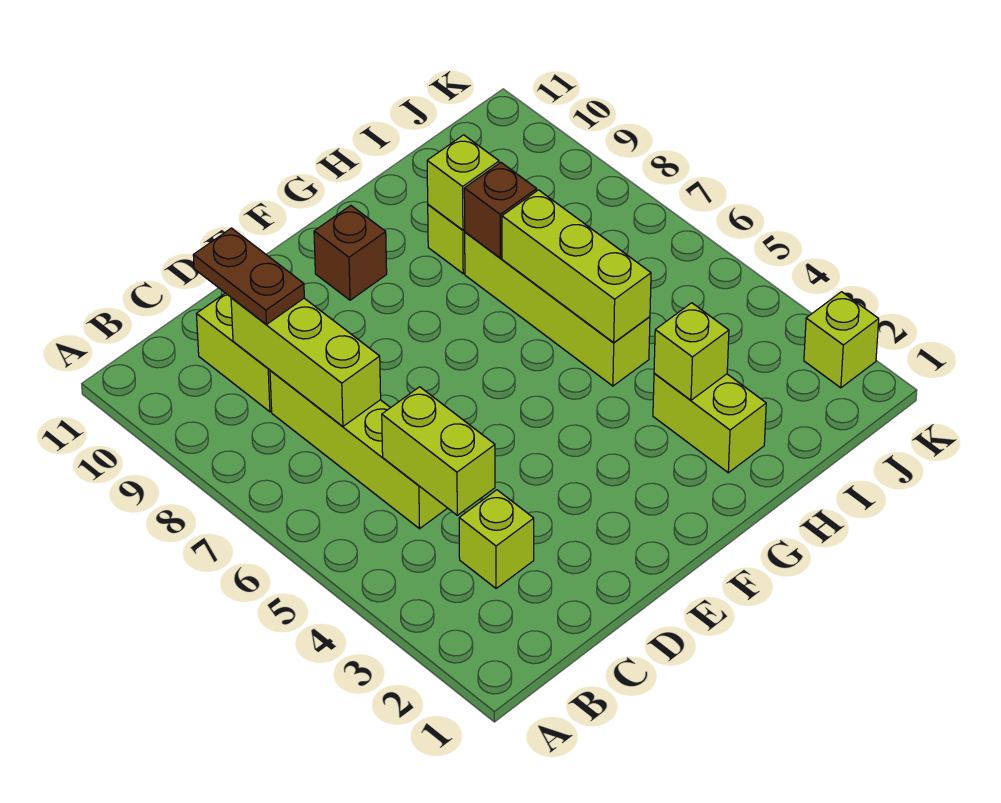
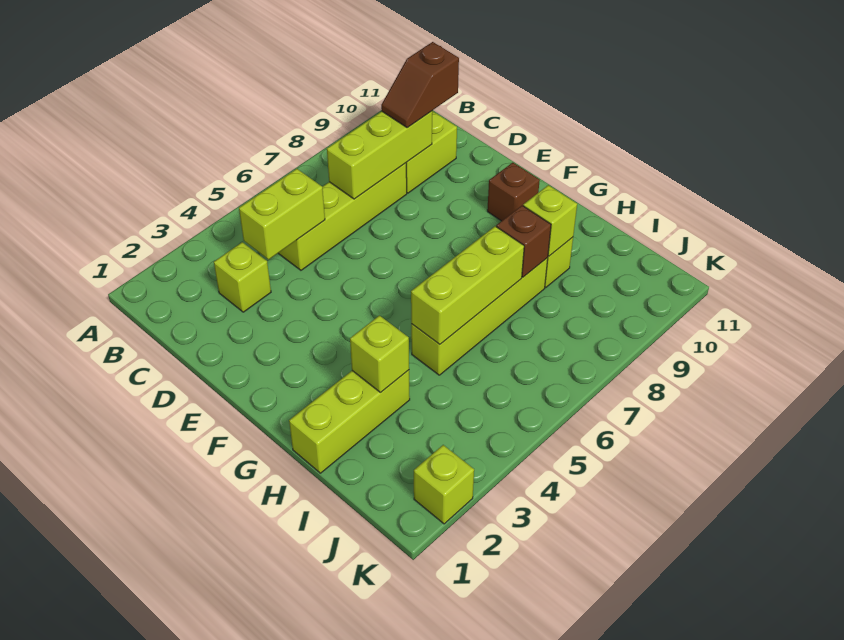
brown 1x2 plate [193,228,304,324] -> brown 1x2 slope [381,42,459,128]
lime 1x2 brick [653,373,766,473] -> lime 1x3 brick [289,370,410,473]

